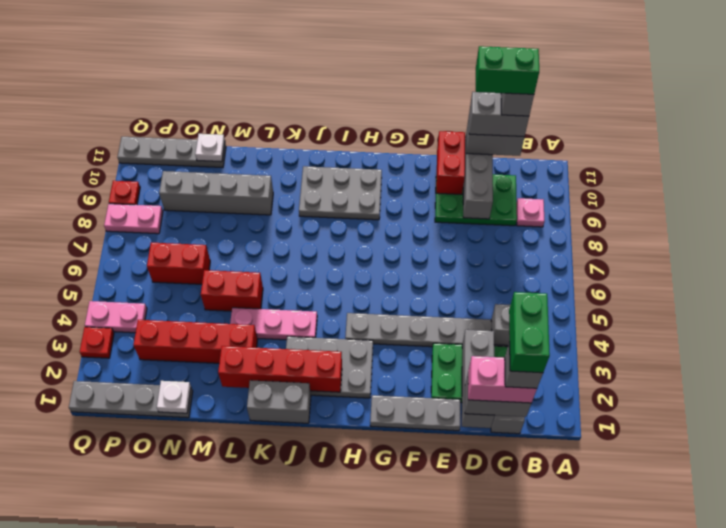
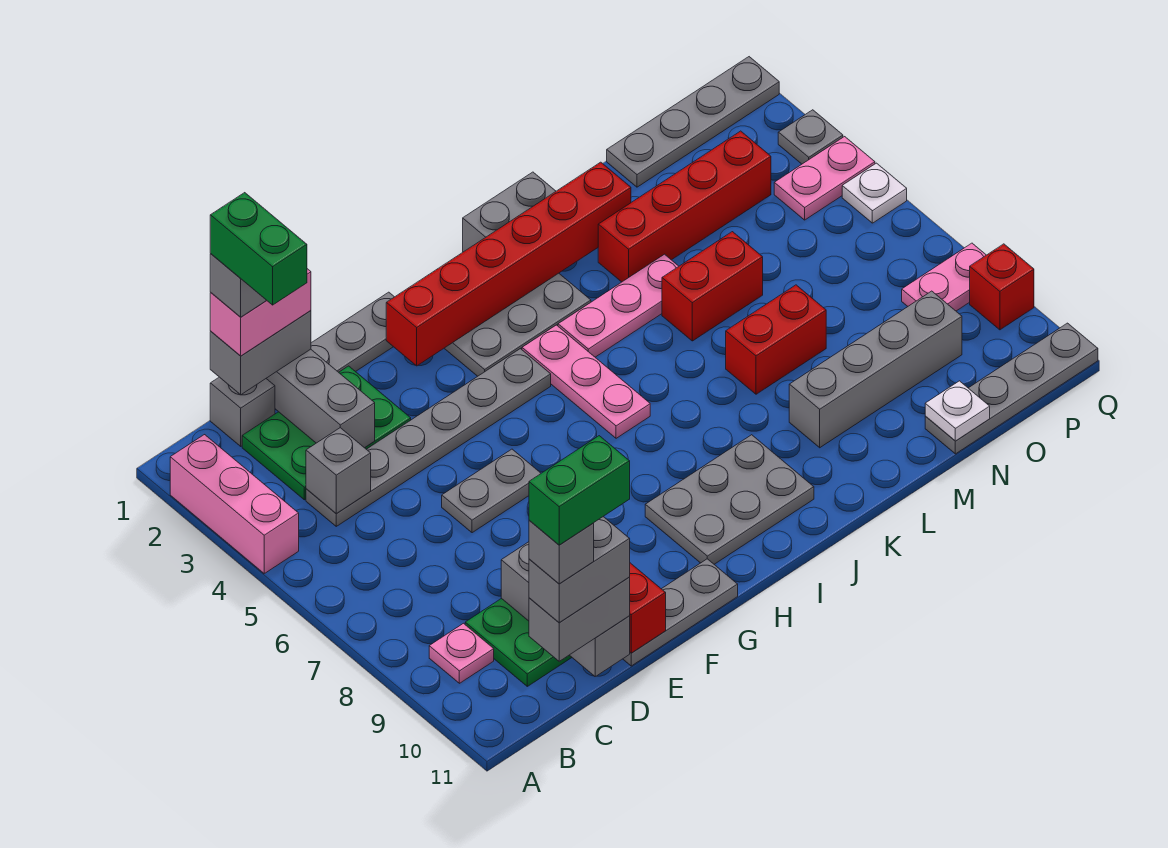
none -> pink 1x3 brick [170,435,299,573]
none -> grey 1x2 plate [442,449,541,533]
none -> grey 1x3 plate [623,559,738,666]
red 1x4 brick [218,346,342,392] -> red 1x6 brick [386,162,631,366]
none -> pink 1x3 plate [522,325,650,438]
white 1x1 plate [157,381,191,413] -> white 1x1 plate moved to [842,163,907,223]
red 1x2 brick [147,243,210,284] -> red 1x2 brick moved to [726,285,826,394]
red 1x1 plate [80,327,114,358] -> grey 1x1 plate [778,110,843,164]
red 1x1 plate [109,181,140,205] -> red 1x1 brick [970,244,1034,330]

